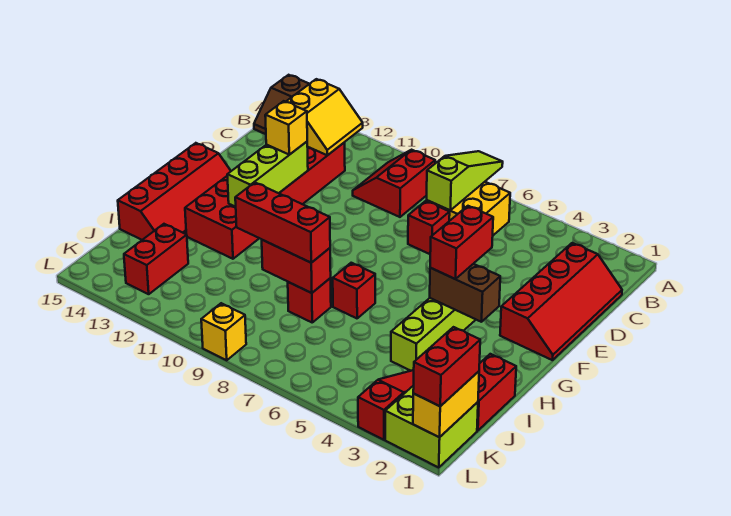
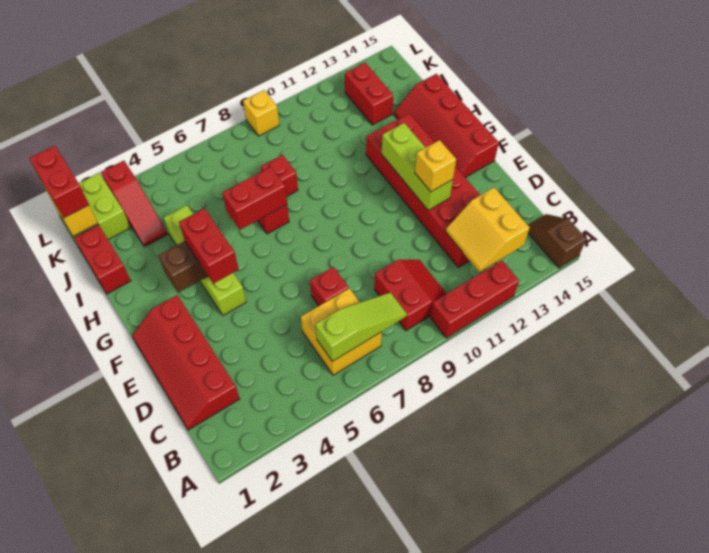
lime 1x3 slope [427,151,503,211] -> lime 1x3 slope turned to [315,293,407,361]
red 1x2 brick [262,240,331,293] -> red 1x2 brick moved to [222,167,287,230]
red 1x3 brick [235,182,330,263] -> red 1x3 brick moved to [430,261,519,338]

